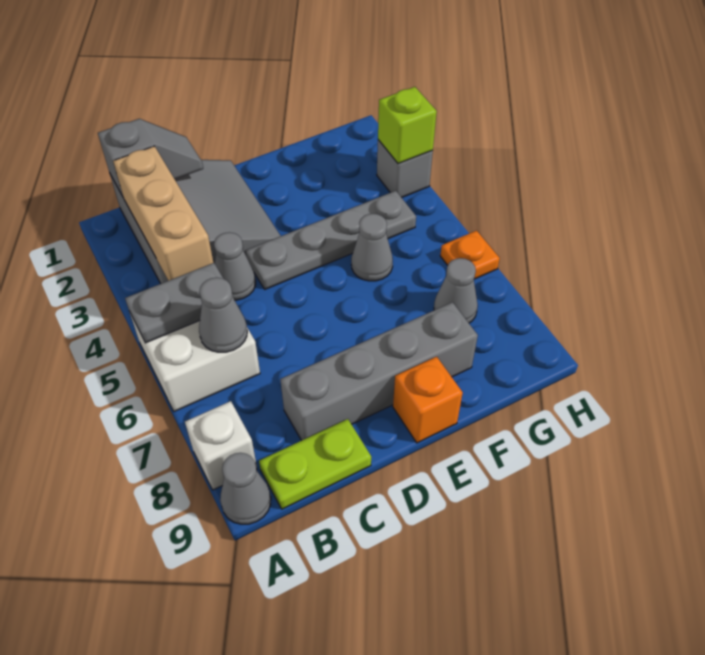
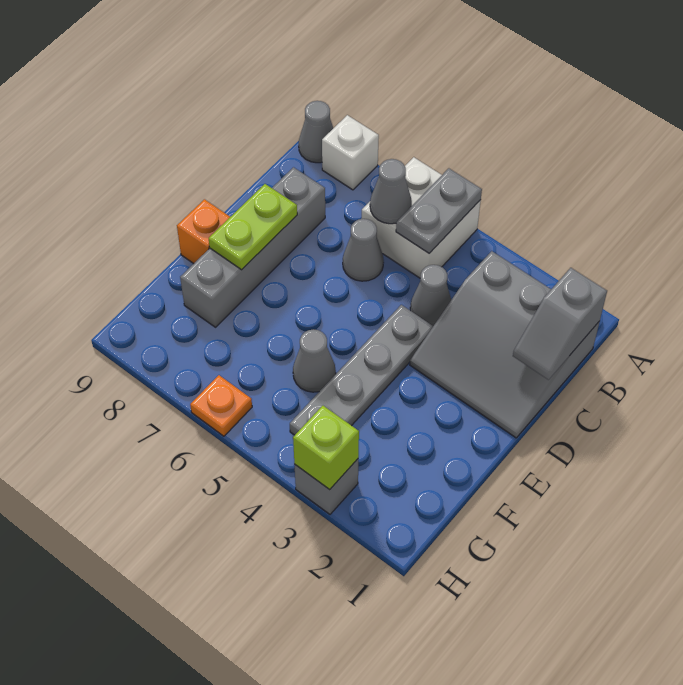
tan 1x3 brick [113,146,213,281] -> none
lime 1x2 plate [259,419,371,509] -> lime 1x2 plate moved to [209,184,297,270]
grey 1x1 cone [434,258,478,323] -> grey 1x1 cone moved to [343,219,384,281]

